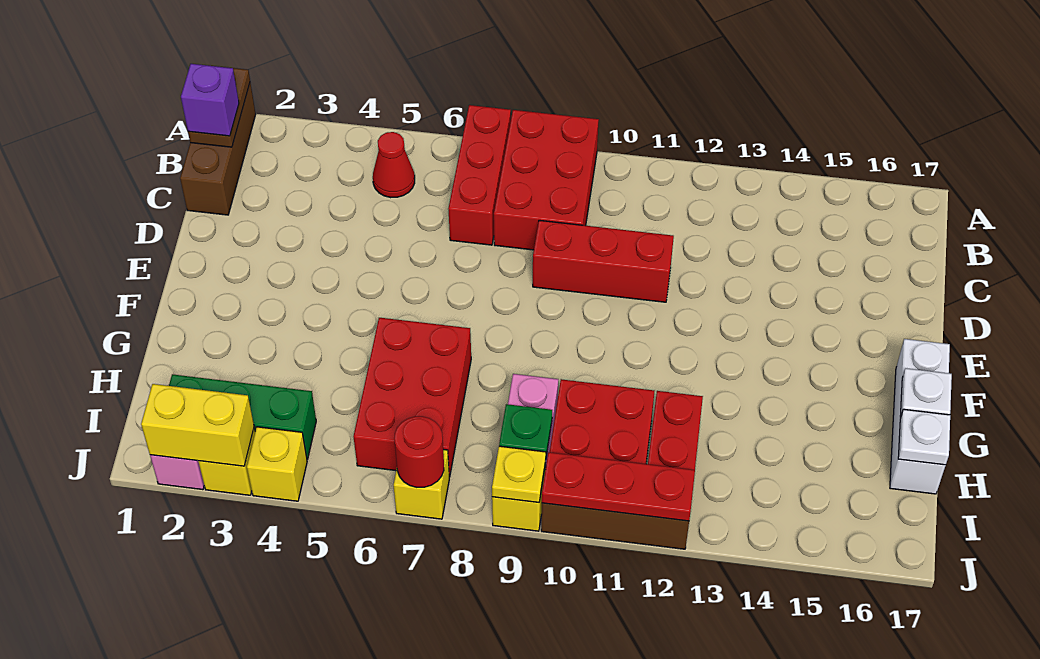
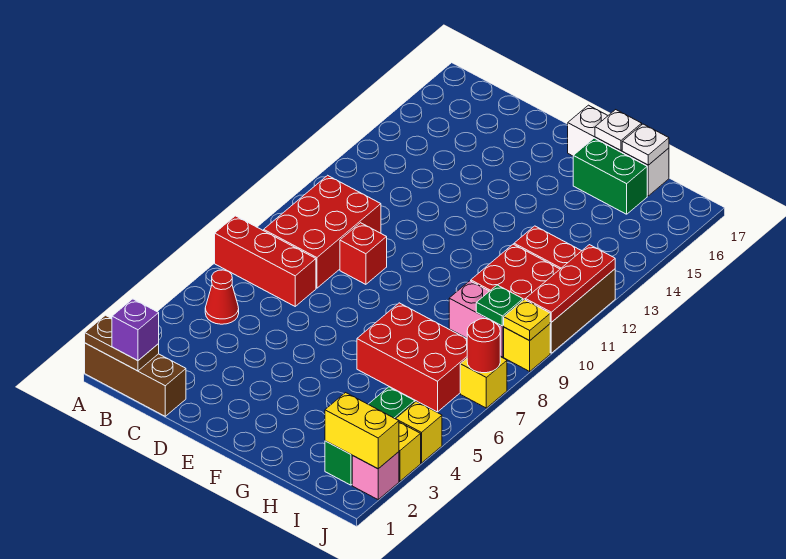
red 2x3 brick [494,110,599,250] -> red 2x3 brick turned to [264,175,381,288]
red 1x3 brick [533,220,674,302] -> red 1x1 brick [340,223,387,284]
none -> green 1x2 brick [573,138,647,214]
yellow 1x2 brick [141,384,254,466] -> yellow 1x2 brick turned to [325,393,399,469]

